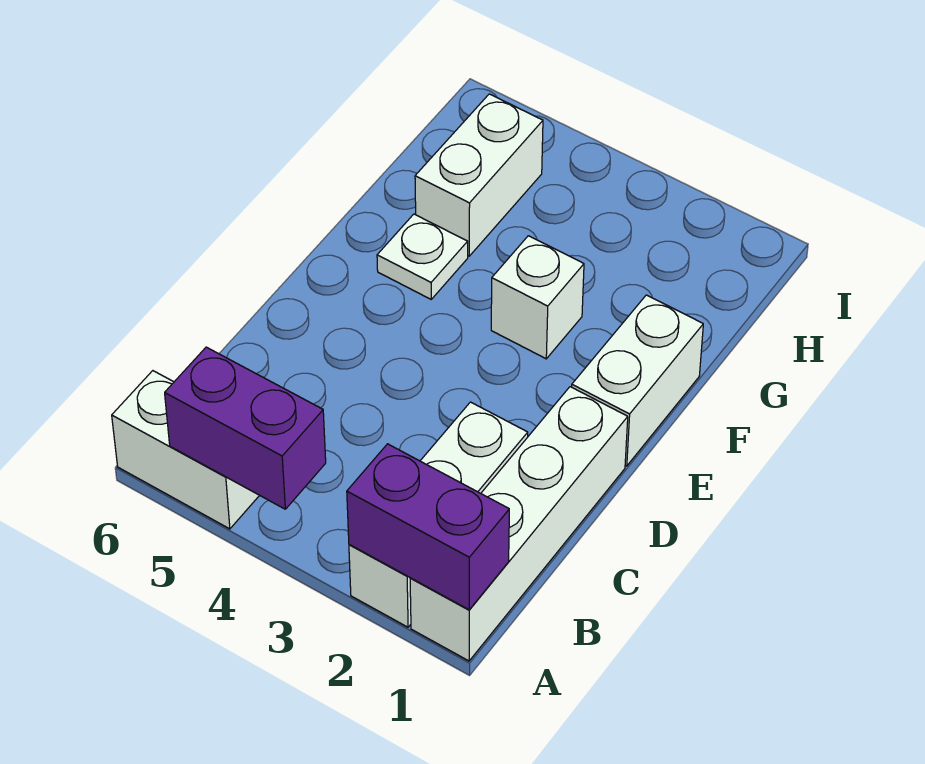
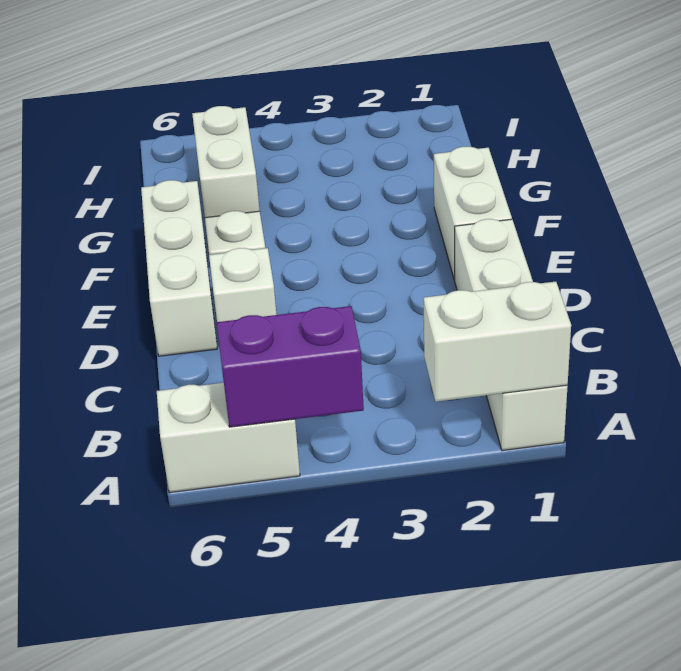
purple 1x2 brick [347,444,509,610] -> white 1x2 brick [423,282,571,402]
white 1x3 brick [349,402,528,627] -> white 1x3 brick moved to [141,180,217,356]
white 1x1 brick [491,236,584,359] -> white 1x1 brick moved to [209,248,277,322]

